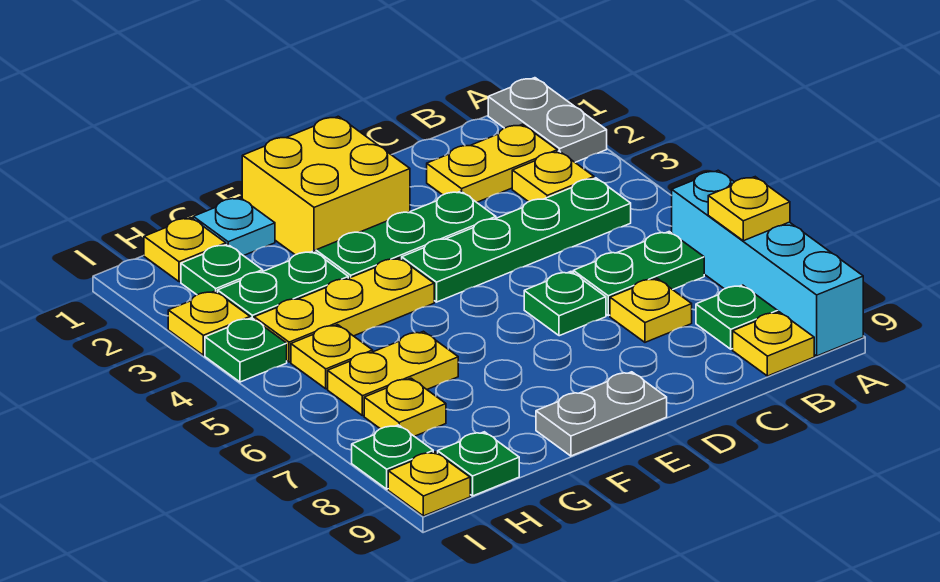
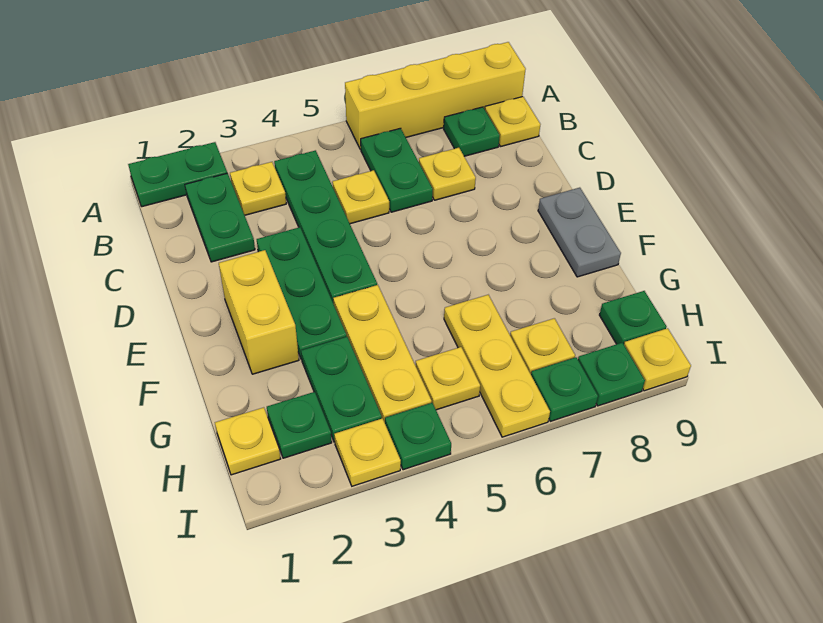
grey 1x2 plate [488,78,607,162] -> green 1x2 plate [128,142,227,207]
cyan 1x4 brick [672,170,863,356] -> yellow 1x4 brick [345,42,526,149]
yellow 1x1 plate [708,177,790,241] -> yellow 1x1 plate moved to [332,170,389,224]
yellow 1x2 plate [427,124,557,202] -> green 1x2 plate [185,173,255,262]
green 1x1 plate [524,272,606,336] -> green 1x1 plate moved to [531,357,598,421]
yellow 2x2 brick [242,116,410,255] -> yellow 1x2 brick [219,250,299,374]
cyan 1x1 plate [193,198,275,256] -> none
yellow 1x2 plate [328,331,458,416] -> yellow 1x3 plate [444,295,550,437]

